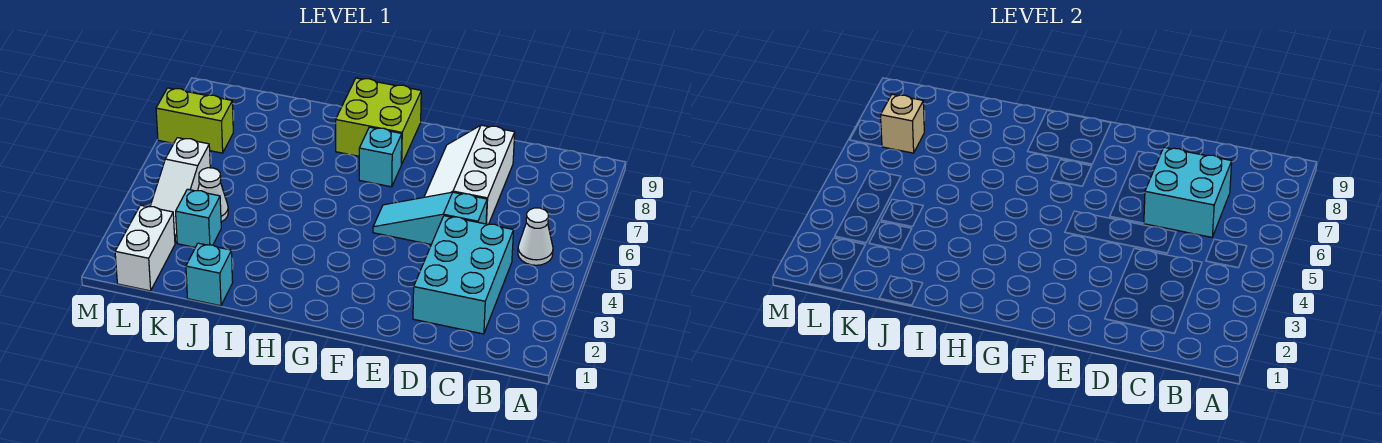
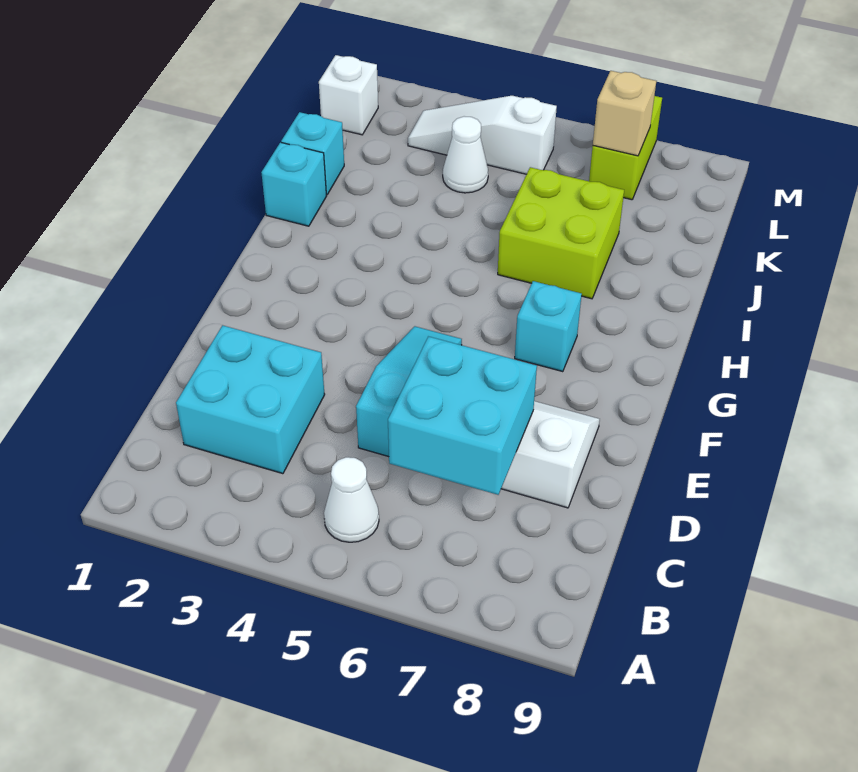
cyan 2x3 brick [413,216,513,334] -> cyan 2x2 brick [176,325,325,474]
lime 2x2 brick [336,78,421,164] -> lime 2x2 brick moved to [498,167,624,299]
cyan 1x1 brick [176,189,221,247] -> cyan 1x1 brick moved to [261,142,326,226]
white 1x2 brick [115,205,175,291] -> white 1x1 brick [319,55,378,135]

